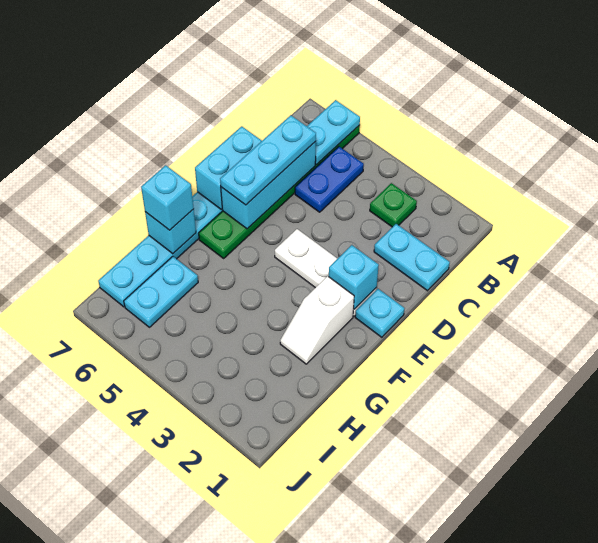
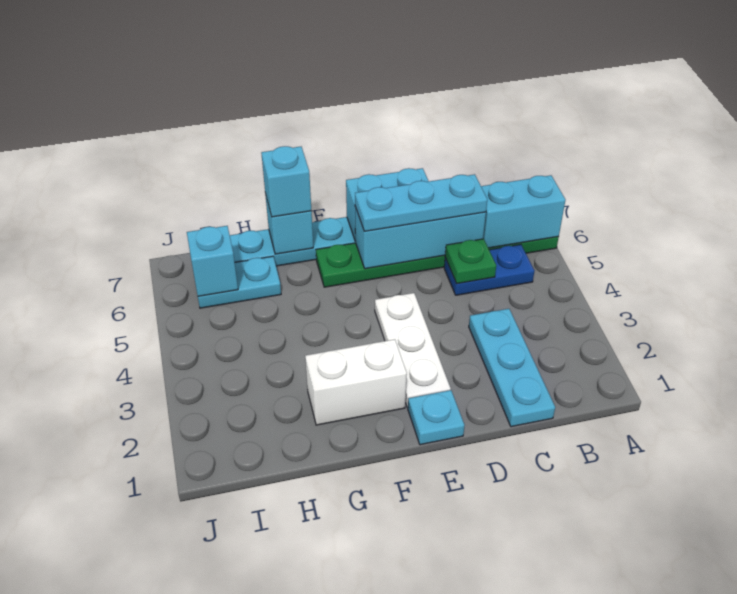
cyan 1x2 plate [307,100,360,165] -> cyan 1x2 brick [481,175,565,248]
green 1x1 plate [370,183,417,227] -> green 1x1 plate moved to [445,239,496,284]
cyan 1x2 plate [374,224,450,291] -> cyan 1x3 plate [469,309,555,427]
cyan 1x1 brick [329,245,379,309] -> cyan 1x1 brick moved to [187,226,238,296]
white 1x2 slope [280,276,354,364] -> white 1x2 brick [305,339,407,425]

